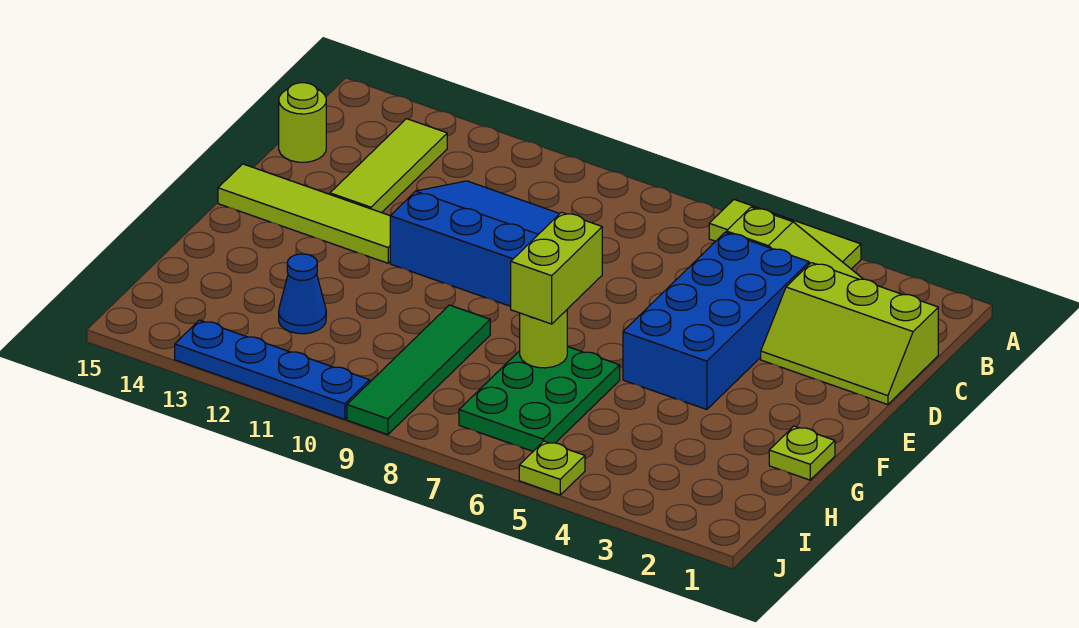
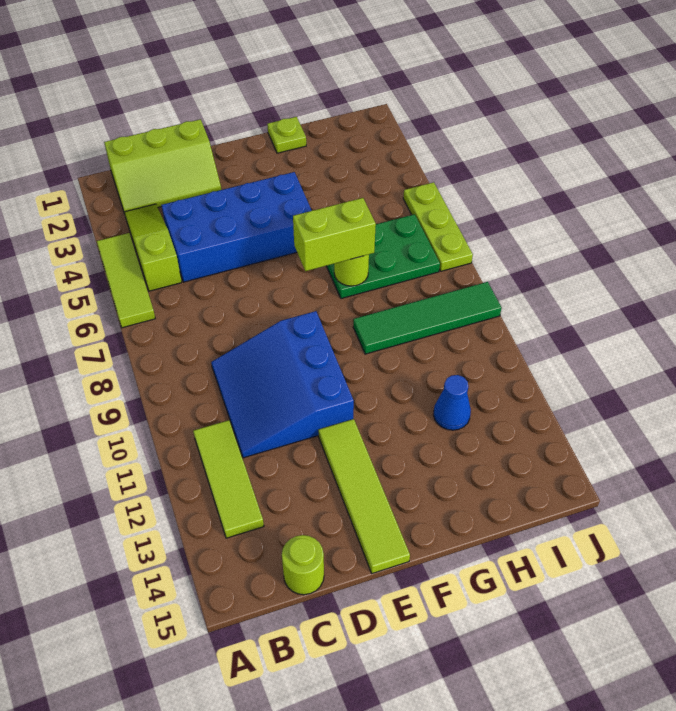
lime 1x3 tile [330,119,447,213] -> lime 1x3 tile turned to [193,420,264,538]
lime 2x3 slope [761,263,938,405] -> lime 2x3 slope turned to [104,119,221,212]
lime 1x1 plate [519,441,585,495] -> lime 1x3 plate [403,182,473,271]
blue 1x4 plate [175,320,370,419] -> none

